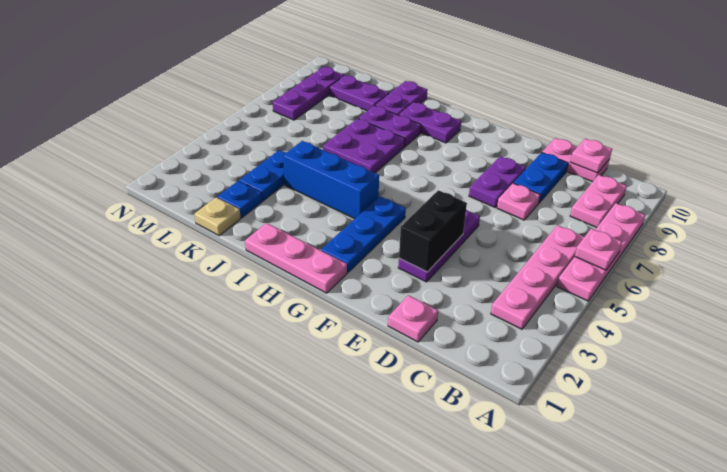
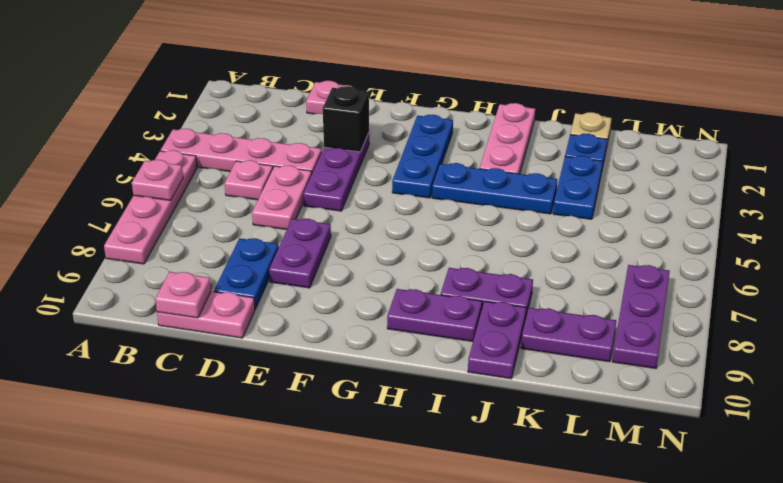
pink 1x4 plate [491,225,584,329] -> pink 1x4 plate turned to [161,129,322,173]
pink 1x2 plate [570,175,627,227] -> pink 1x2 plate moved to [252,166,312,230]
pink 1x1 plate [497,183,540,220] -> pink 1x1 plate moved to [225,160,273,200]
black 1x2 brick [399,190,467,272] -> black 1x1 brick [323,86,369,152]
pink 1x3 plate [245,223,347,293] -> pink 1x3 plate turned to [480,103,535,174]
blue 1x3 brick [283,141,379,219] -> blue 1x3 plate [432,163,557,214]
purple 2x2 plate [323,118,405,173] -> none

